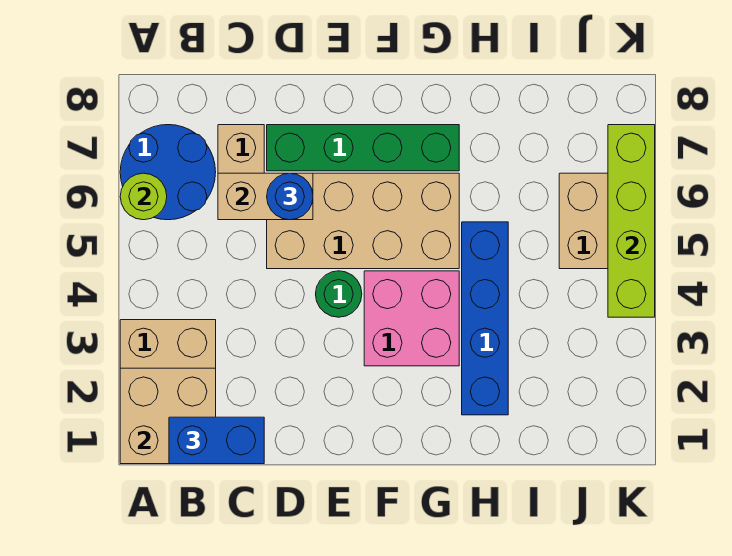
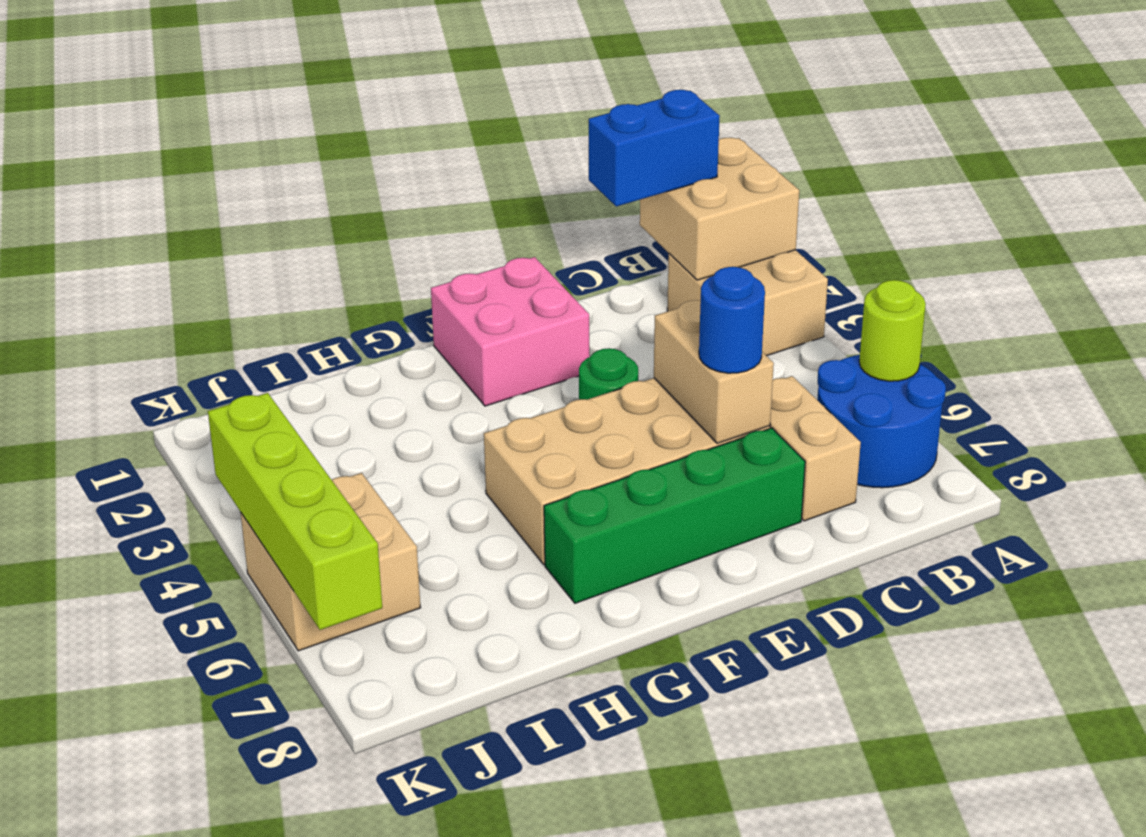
tan 1x2 brick [218,173,313,220] -> tan 1x2 brick turned to [654,300,774,443]
pink 2x2 brick [364,271,459,366] -> pink 2x2 brick moved to [431,257,589,406]
blue 1x4 brick [462,222,508,415] -> none

